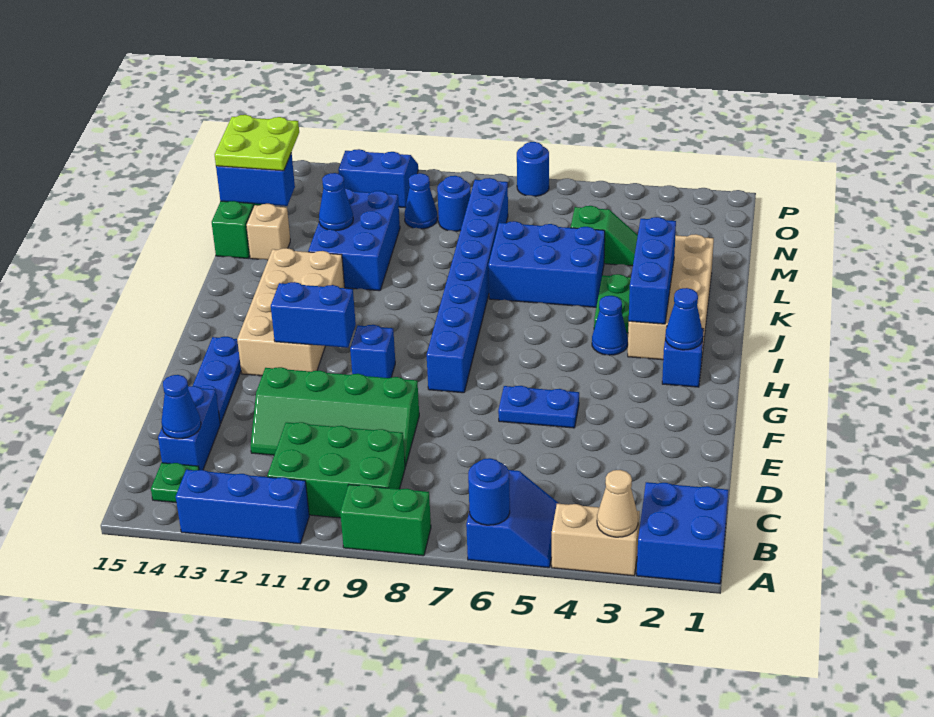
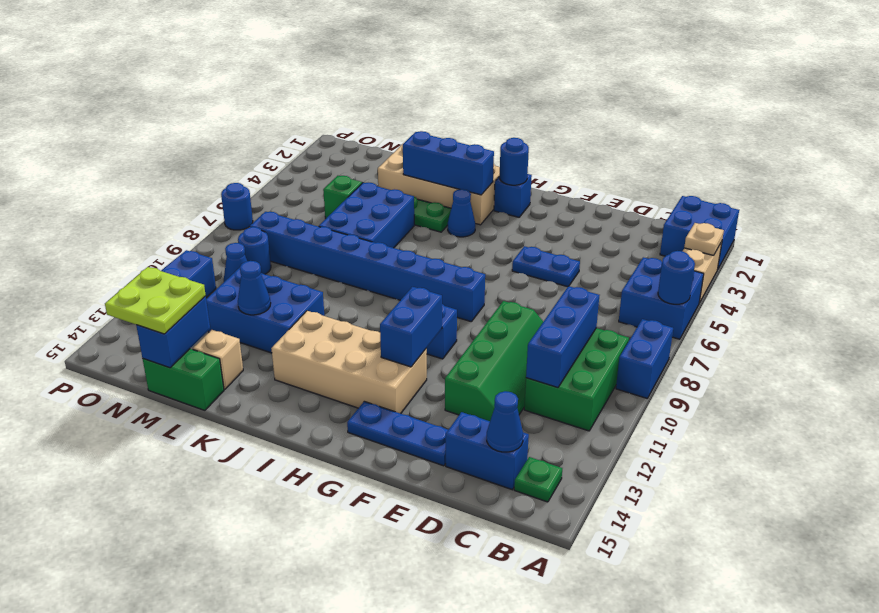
tan 1x1 cone [597,470,638,537] -> tan 1x1 plate [684,223,724,255]
blue 2x2 slope [466,470,559,568] -> blue 2x2 brick [619,257,704,339]
green 1x2 brick [340,485,431,556] -> blue 1x2 brick [616,319,673,398]
blue 1x3 brick [176,470,309,544] -> blue 1x3 brick moved to [526,286,600,388]
blue 1x2 plate [498,386,579,428] -> blue 1x2 plate turned to [512,246,580,287]
blue 1x1 cone [665,288,703,350] -> blue 1x1 round brick [500,138,529,185]

